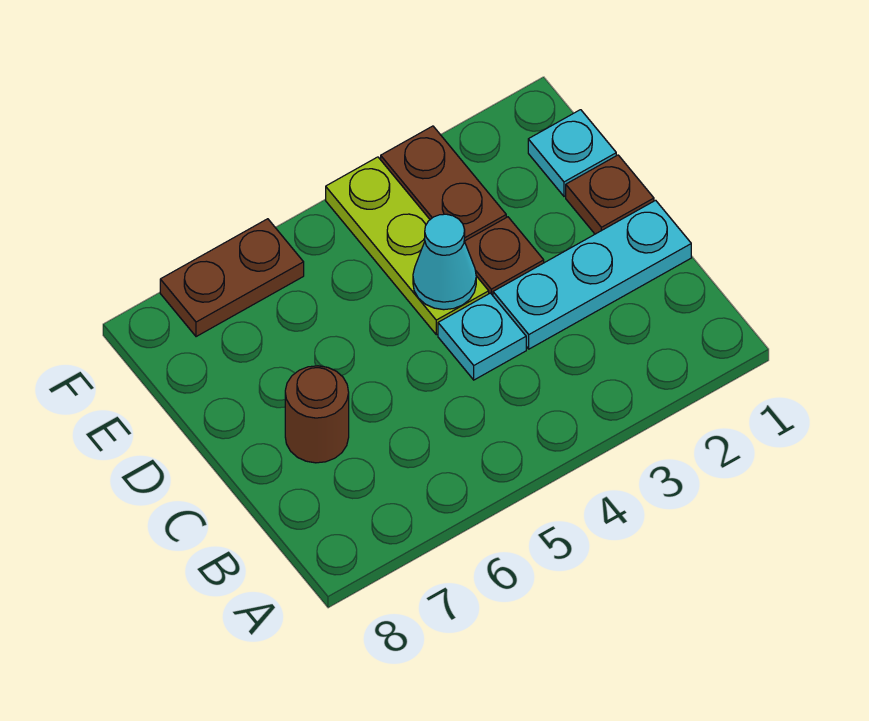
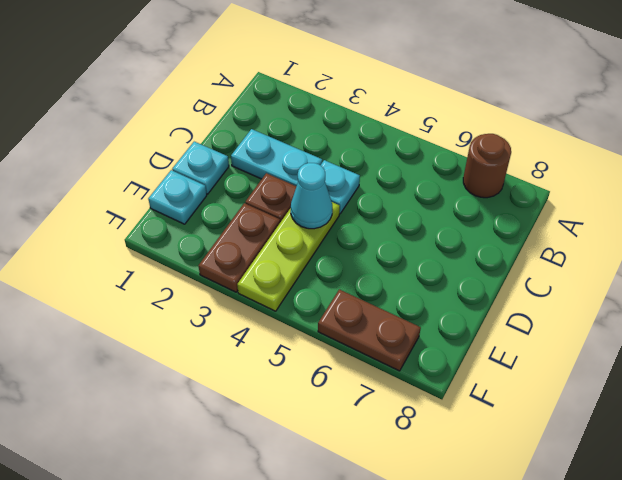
cyan 1x3 plate [493,200,691,349] -> cyan 1x2 plate [231,129,322,186]
brown 1x1 round brick [285,366,349,463] -> brown 1x1 round brick moved to [463,134,511,198]
brown 1x1 plate [566,155,654,234] -> cyan 1x1 plate [172,142,229,194]

